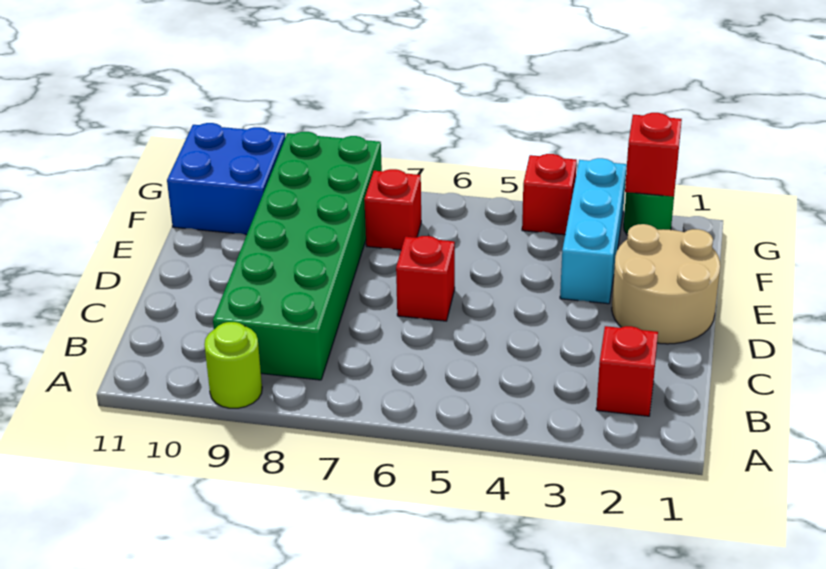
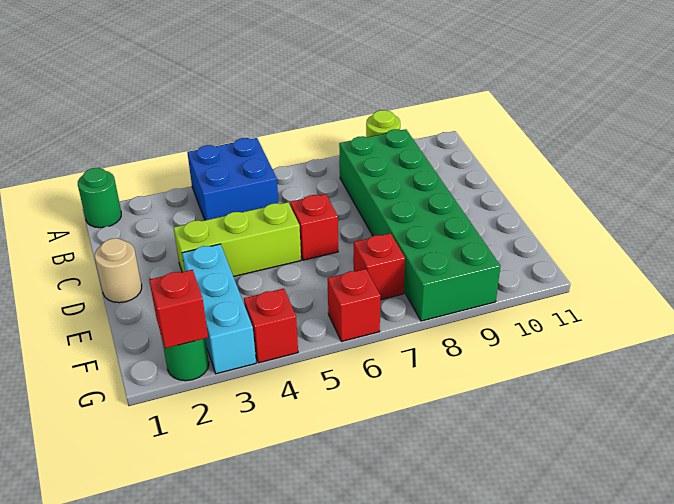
none -> green 1x1 round brick [78,168,121,228]
red 1x1 brick [596,326,658,416] -> red 1x1 brick moved to [328,269,380,342]
tan 2x2 round brick [612,224,720,344] -> tan 1x1 round brick [95,238,142,303]
none -> lime 1x3 brick [174,202,301,277]
blue 2x2 brick [167,123,285,235] -> blue 2x2 brick moved to [187,138,278,220]

